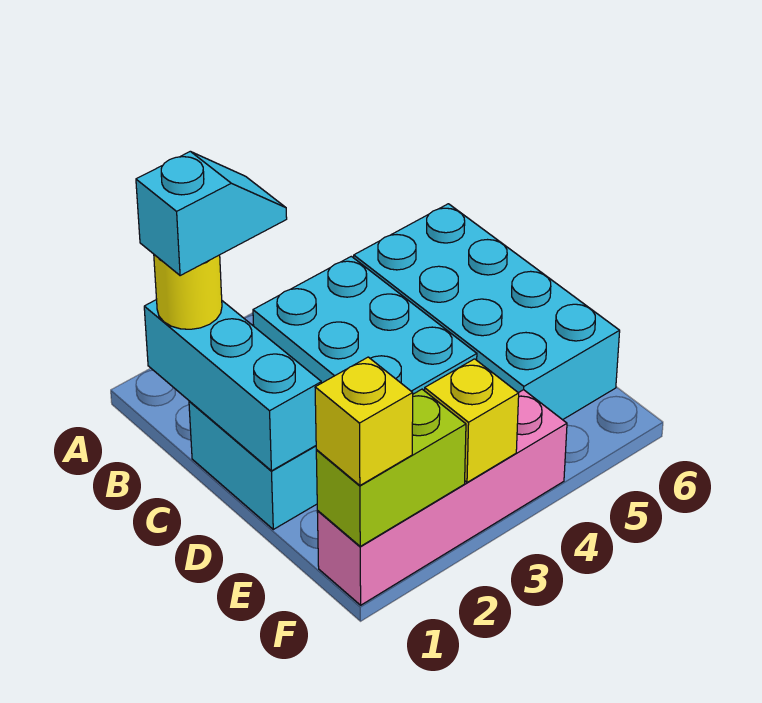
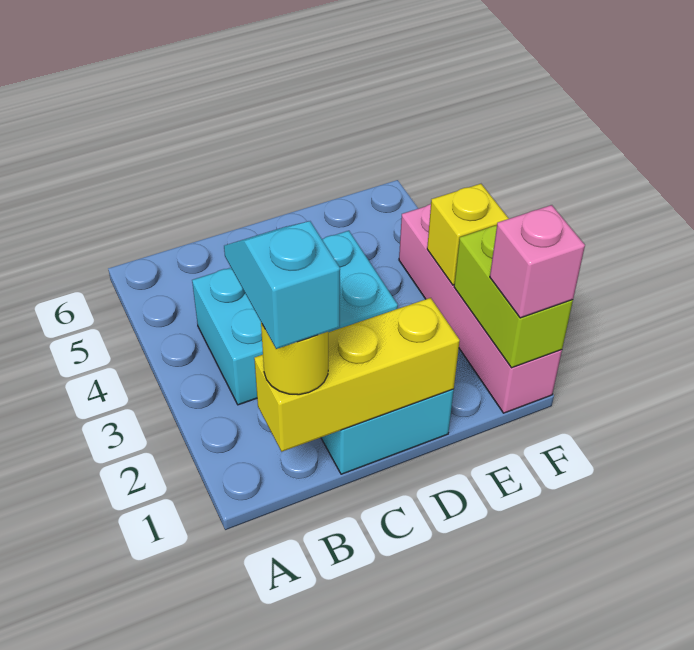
cyan 1x3 brick [144,300,321,471] -> yellow 1x3 brick [254,298,460,452]
cyan 2x4 brick [354,204,620,420] -> none
yellow 1x1 brick [315,357,413,485] -> pink 1x1 brick [490,205,585,318]

